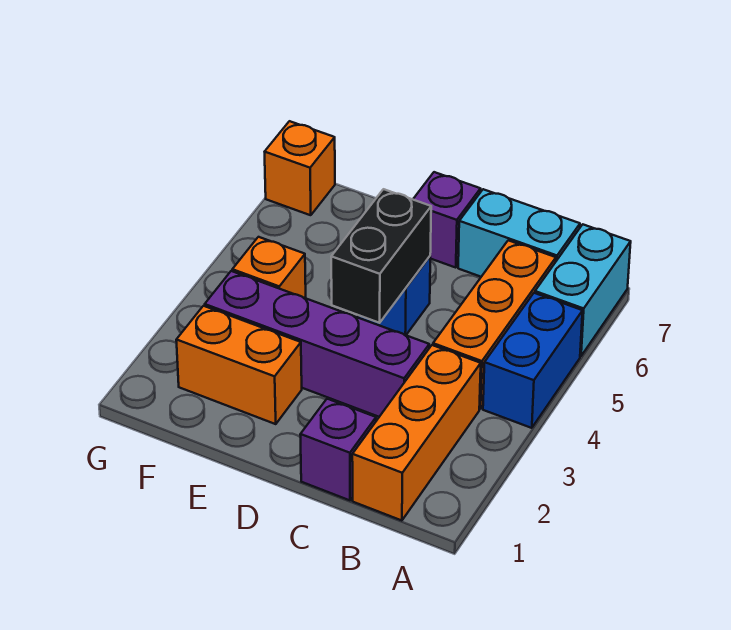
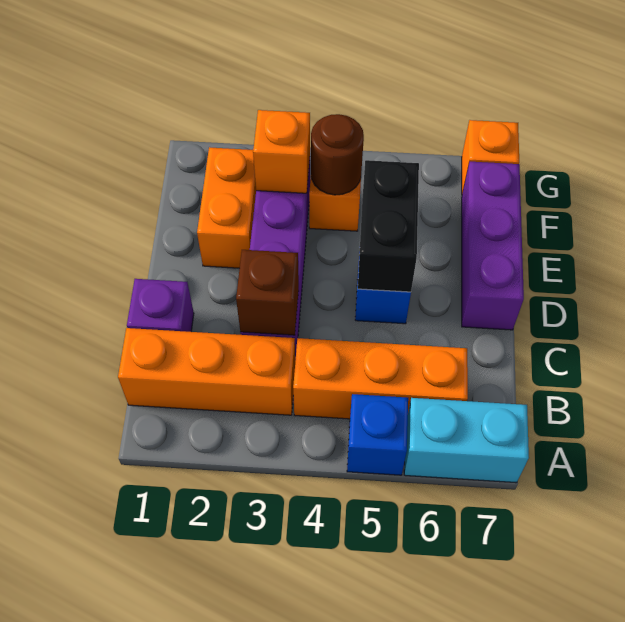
blue 1x2 brick [483,293,583,428] -> blue 1x1 brick [347,394,408,475]
cyan 1x2 brick [458,189,580,277] -> none
none -> brown 1x1 brick [236,250,299,335]
black 1x2 brick [331,189,431,323] -> black 1x2 brick turned to [358,160,419,292]
purple 1x1 brick [413,172,481,268] -> purple 1x3 brick [462,162,524,330]
none -> orange 1x1 brick [253,110,310,193]
none -> brown 1x1 round brick [311,114,364,195]

